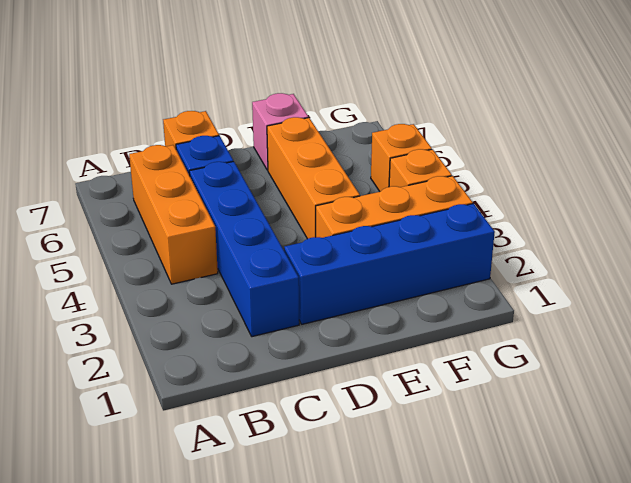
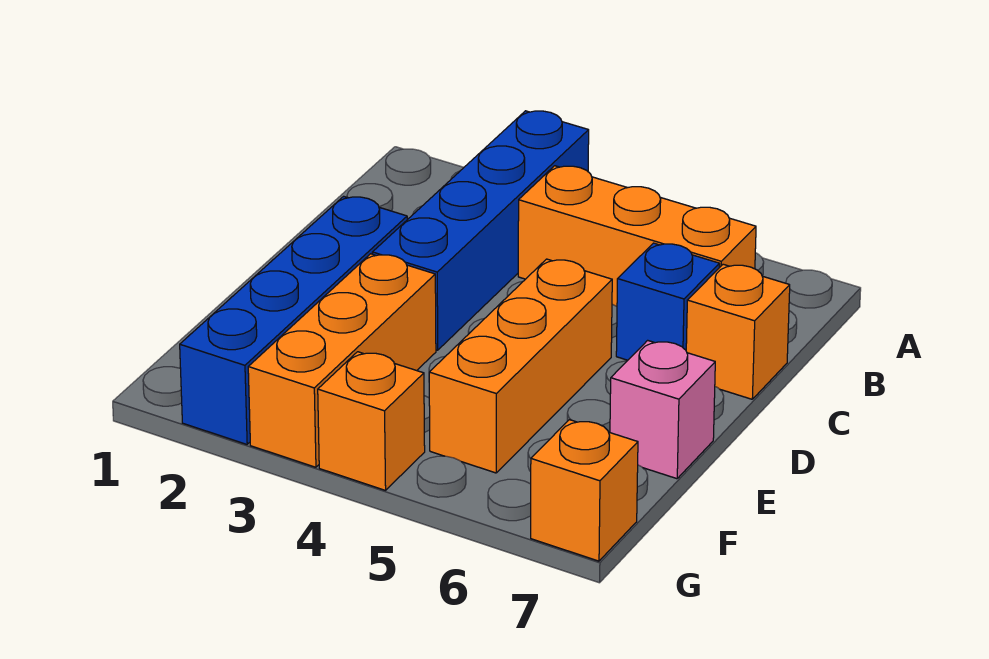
blue 1x4 brick [189,161,299,337] -> blue 1x4 brick turned to [372,111,589,350]
orange 1x3 brick [267,117,360,239] -> orange 1x3 brick turned to [429,259,612,473]
orange 1x1 brick [371,124,432,192] -> orange 1x1 brick moved to [531,420,638,561]

